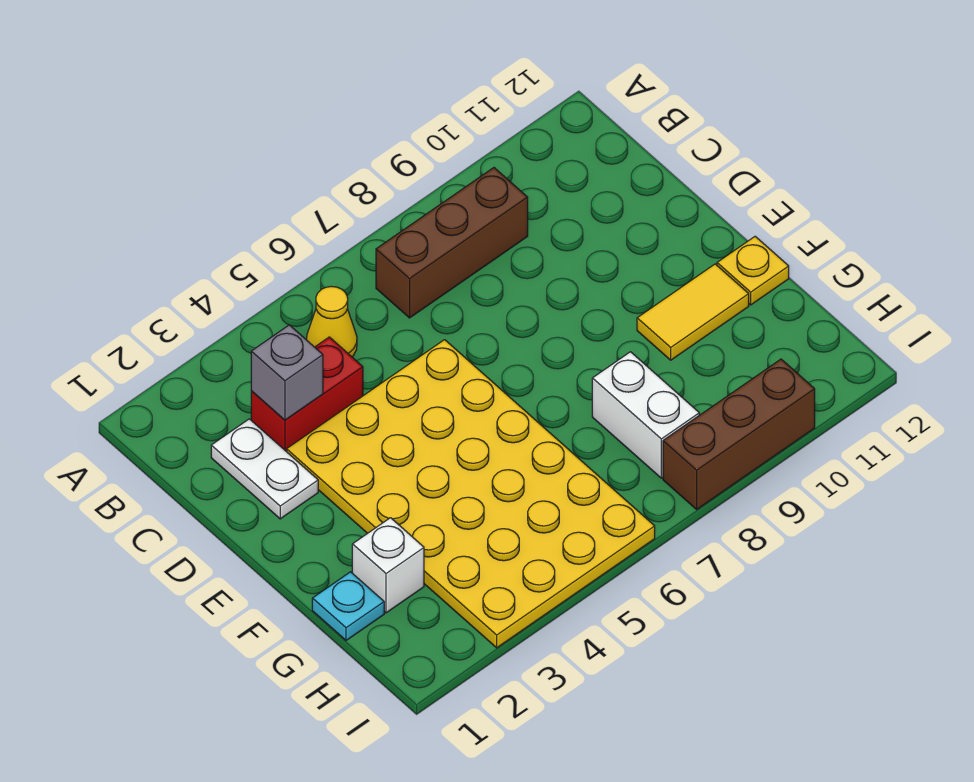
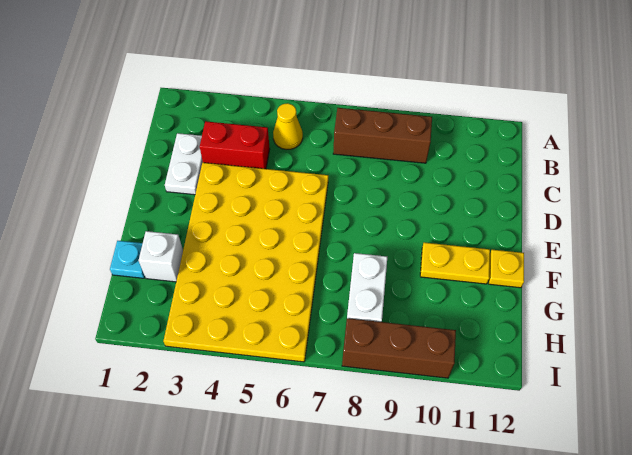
grey 1x1 brick [251,325,323,420] -> none
yellow 1x2 tile [637,264,749,360] -> yellow 1x2 plate [420,243,490,284]

